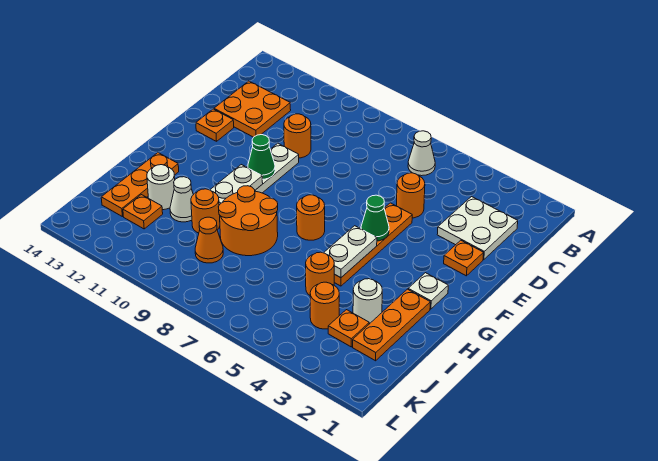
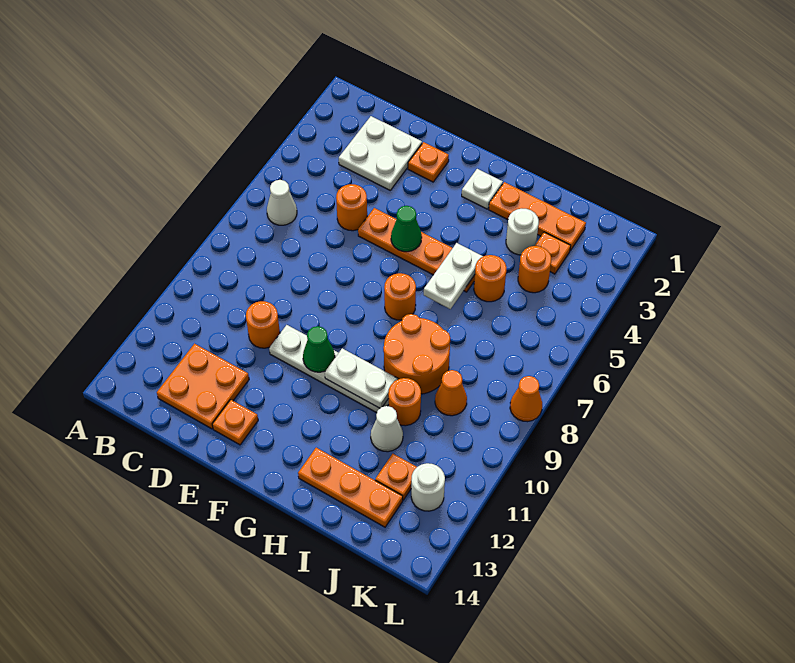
white 1x2 plate [324,226,377,278] -> white 1x2 plate turned to [424,243,483,309]
white 1x1 round brick [147,165,175,210] -> white 1x1 round brick moved to [411,463,445,511]
none -> orange 1x1 cone [510,376,542,422]

